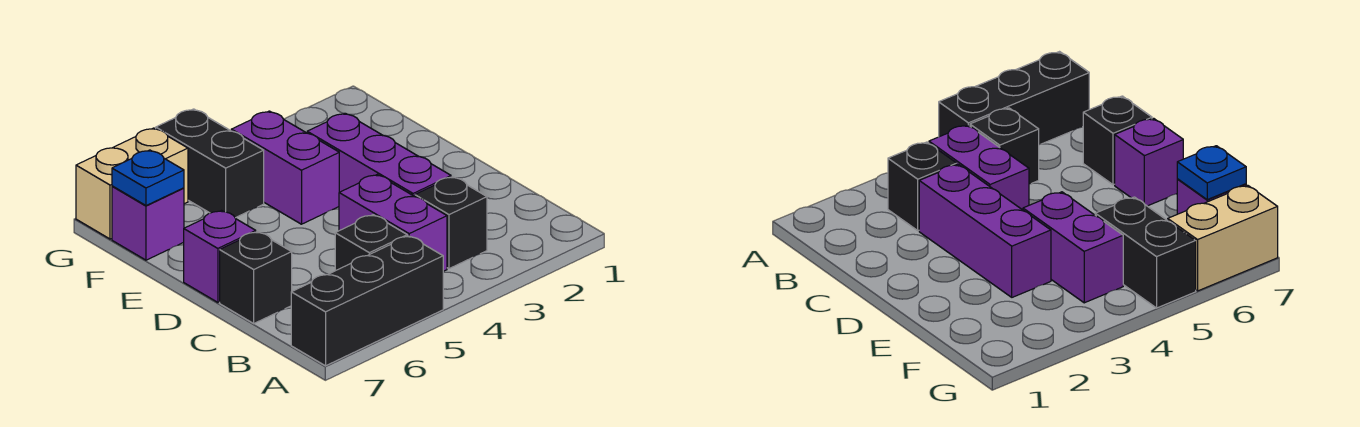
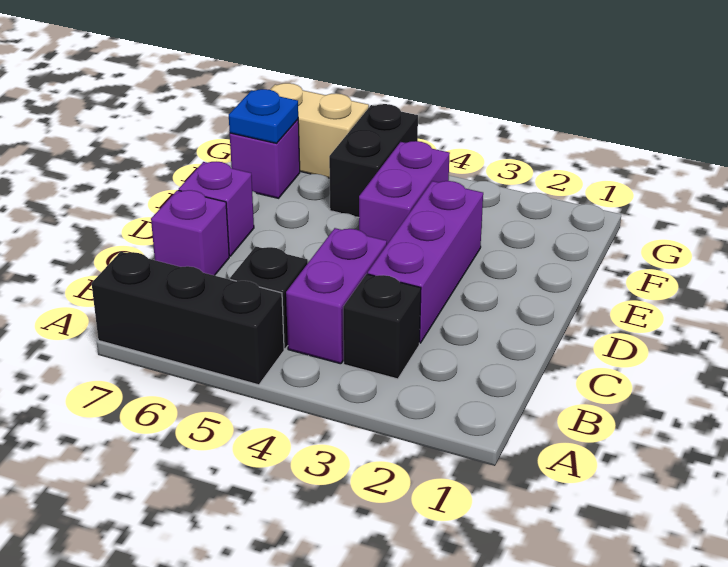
black 1x1 brick [220,232,292,323] -> purple 1x1 brick [151,190,229,276]

